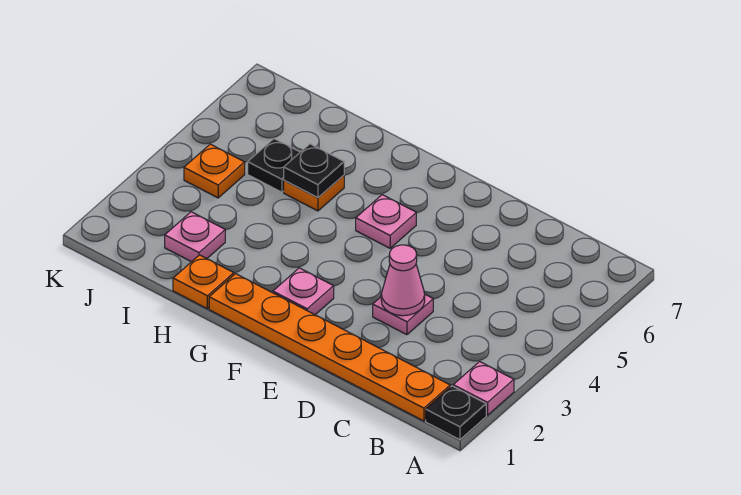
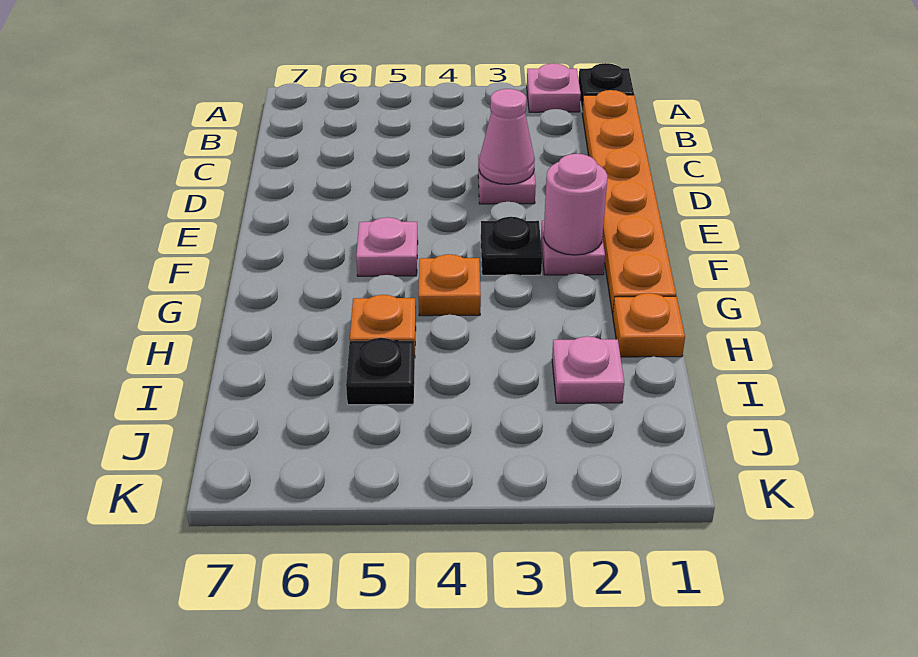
none -> pink 1x1 round brick [544,154,608,255]
black 1x1 plate [284,144,344,197] -> black 1x1 plate moved to [481,217,542,275]
orange 1x1 plate [184,144,245,198] -> orange 1x1 plate moved to [418,254,481,316]

